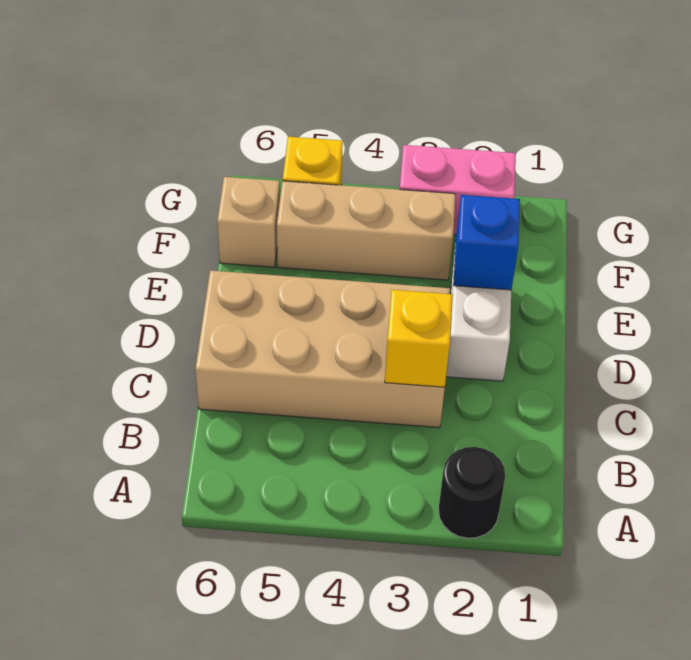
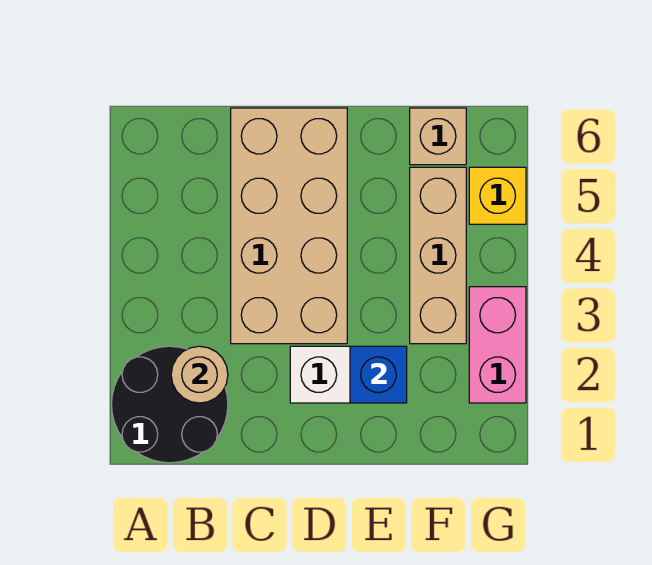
black 1x1 round brick [439,447,505,538] -> black 2x2 round brick [112,346,228,463]
none -> tan 1x1 round brick [171,346,228,403]
yellow 1x1 brick [385,290,453,387] -> none

